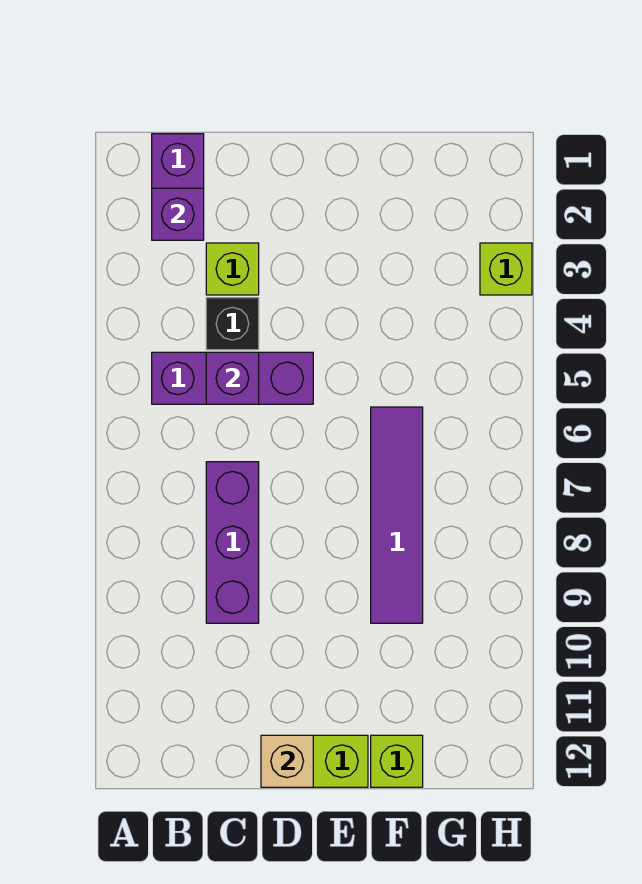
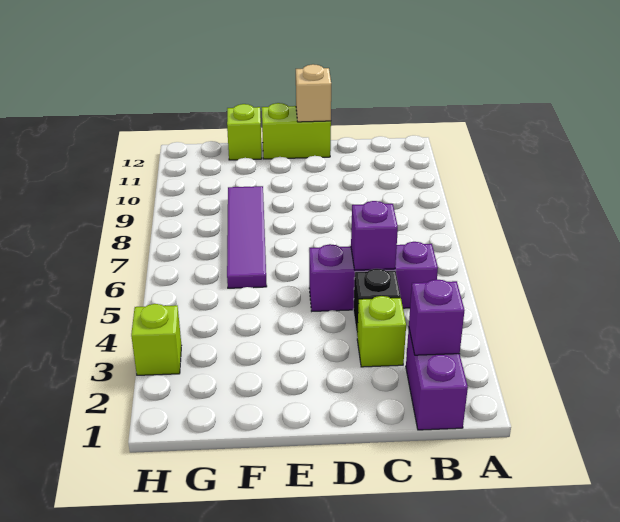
purple 1x3 brick [206,462,259,623] -> none

